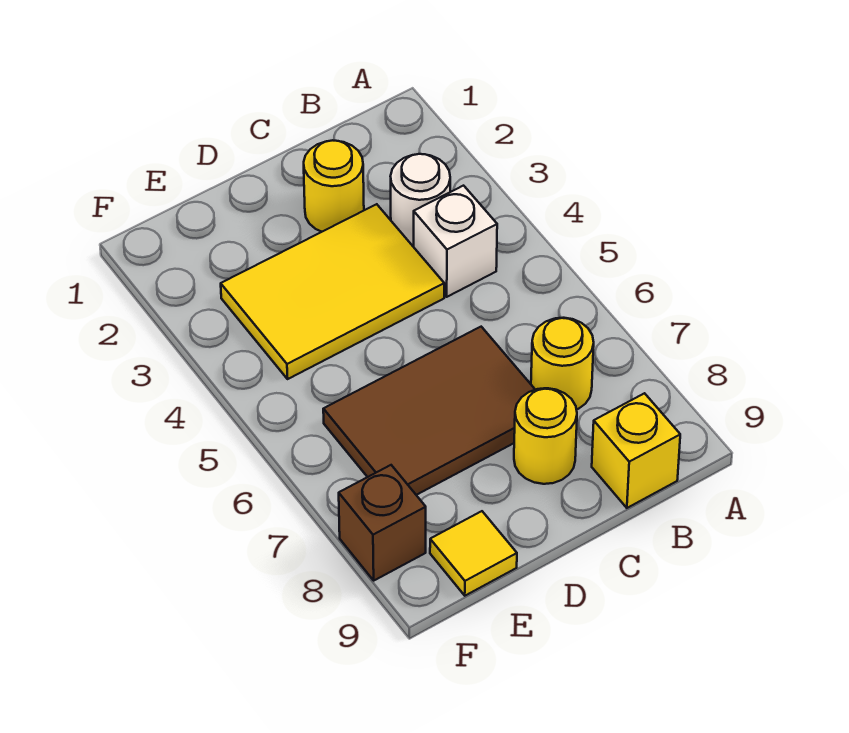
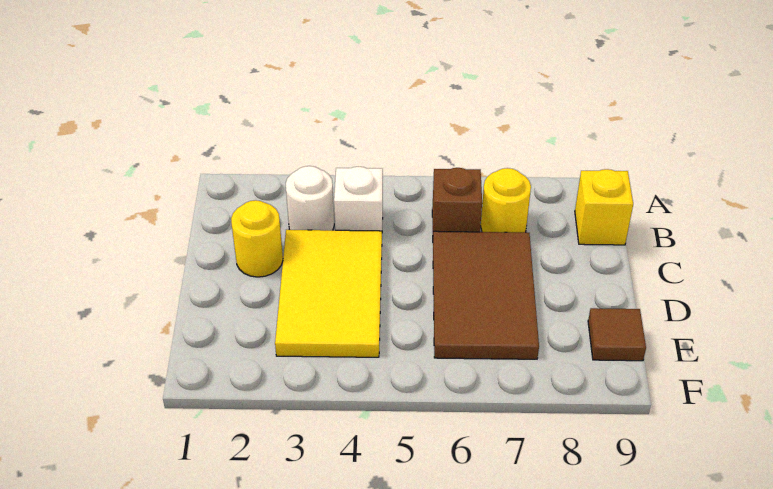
yellow 1x1 round brick [514,388,577,484] -> none
yellow 1x1 tile [430,511,517,596] -> brown 1x1 tile [588,308,646,361]
brown 1x1 brick [339,465,426,580] -> brown 1x1 brick moved to [432,168,482,232]

